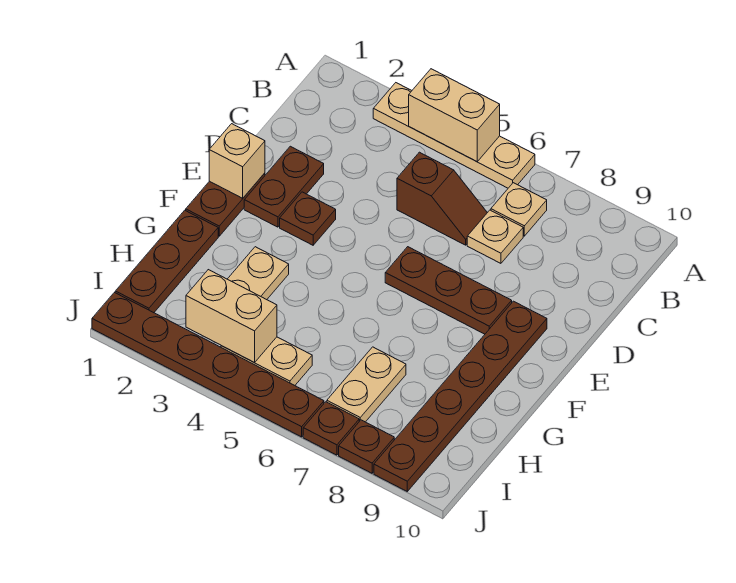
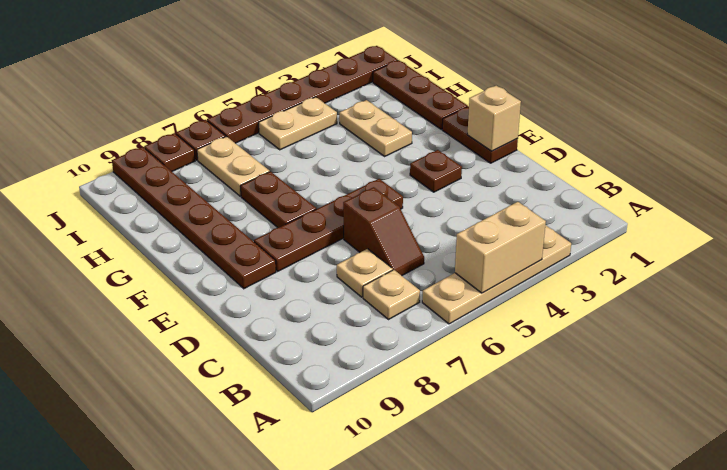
brown 1x2 slope [397,152,487,245] -> brown 1x2 slope turned to [343,187,424,276]
brown 1x2 plate [244,146,324,227] -> brown 1x2 plate moved to [241,172,316,228]
brown 1x3 plate [385,247,512,334] -> brown 1x4 plate [254,179,403,271]
tan 1x2 brick [186,270,277,363] -> none

